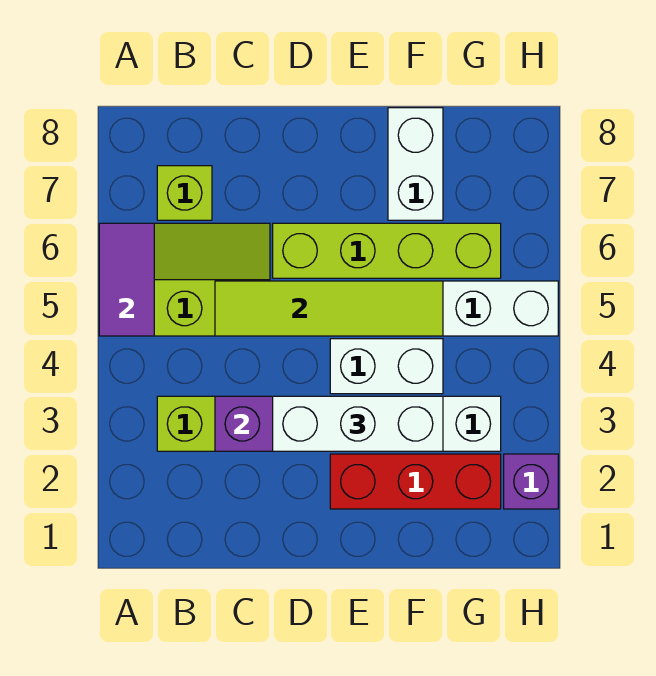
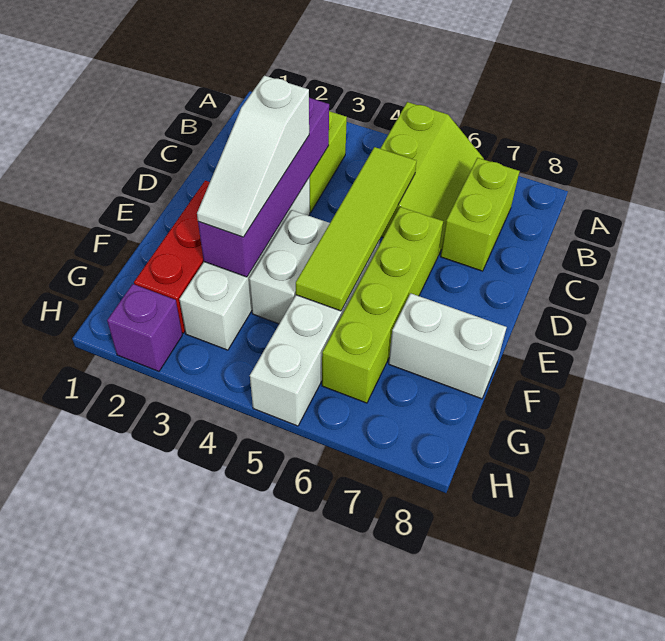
purple 1x2 tile [99,223,154,336] -> none
lime 1x1 brick [157,166,212,220] -> lime 1x2 brick [441,158,519,271]
white 1x3 brick [273,396,443,451] -> white 1x3 slope [197,76,309,237]

